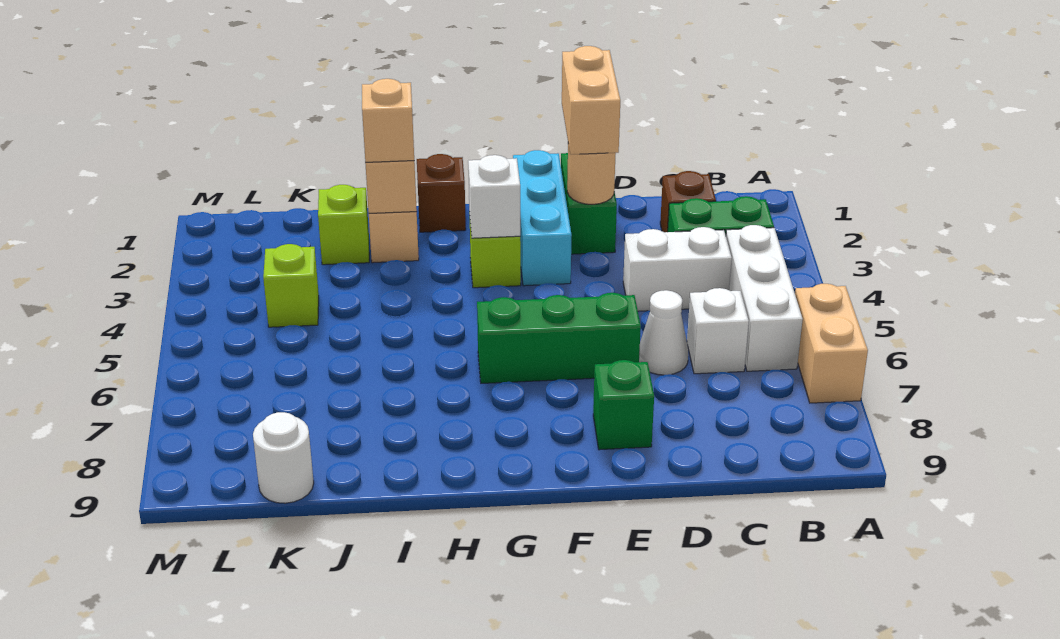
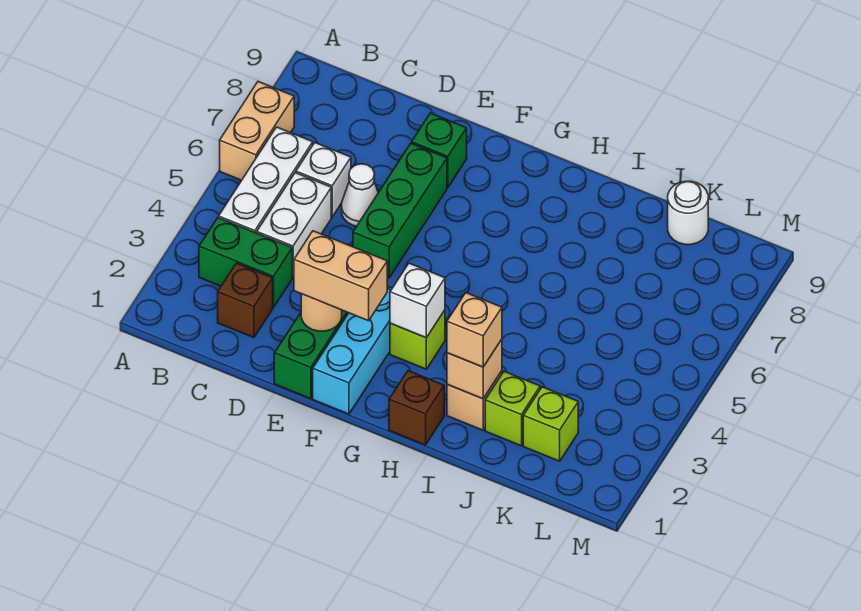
white 1x2 brick [623,227,732,311] -> white 1x2 brick turned to [257,173,331,277]
tan 1x2 brick [562,46,620,154] -> tan 1x2 brick turned to [294,231,387,321]
green 1x3 brick [477,293,641,383] -> green 1x3 brick turned to [353,143,447,278]
lime 1x1 brick [263,244,319,327] -> lime 1x1 brick moved to [523,387,578,461]

